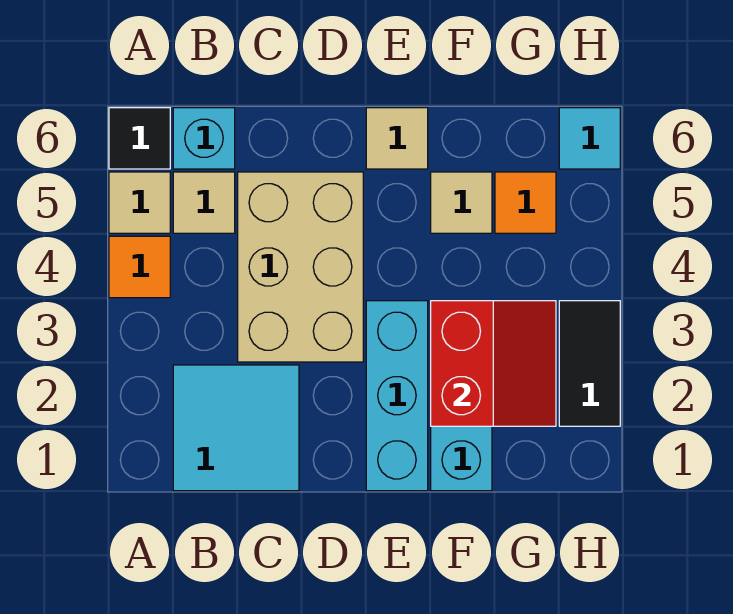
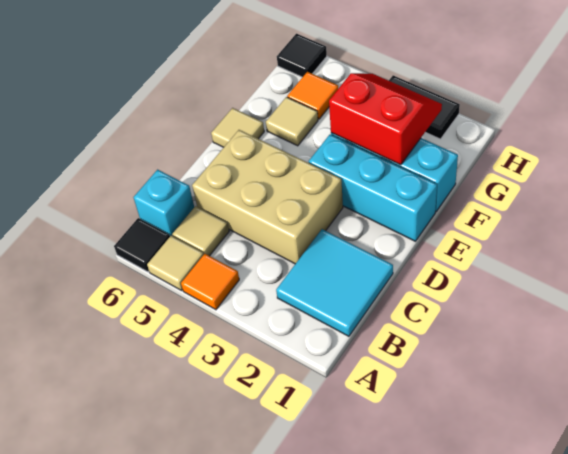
cyan 1x1 tile [559,108,620,169] -> black 1x1 tile [277,34,327,77]

